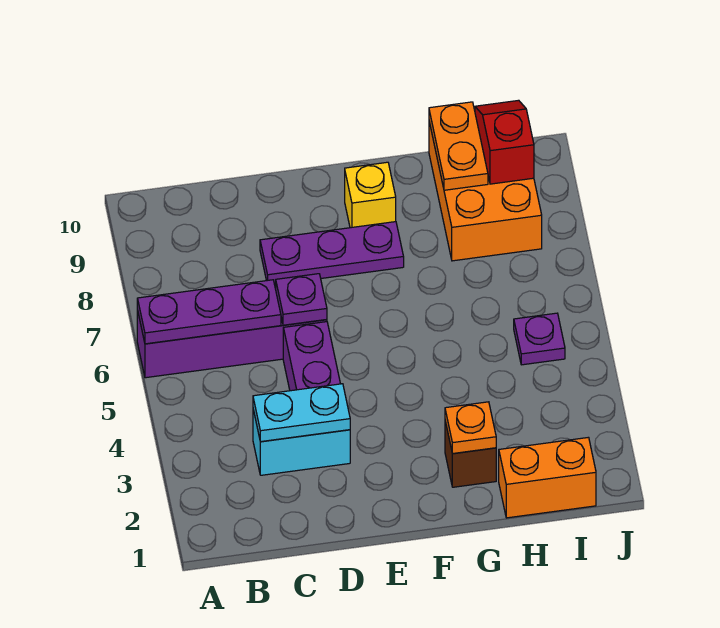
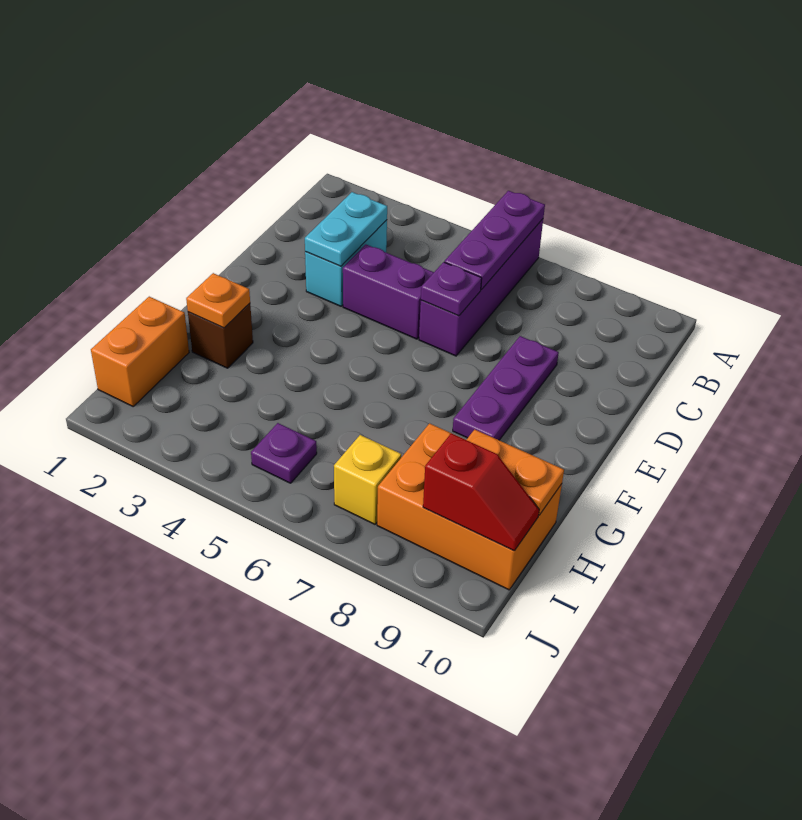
yellow 1x1 brick [345,162,396,228] -> yellow 1x1 brick moved to [334,435,401,524]

